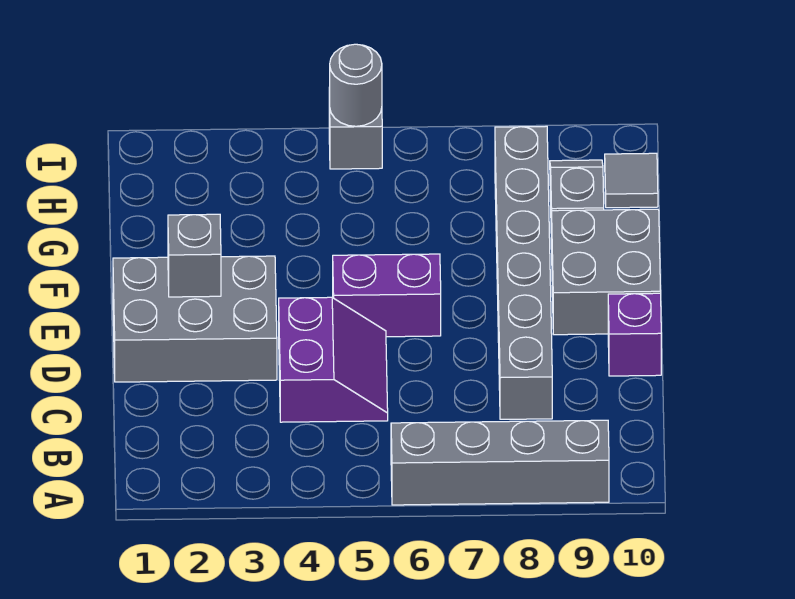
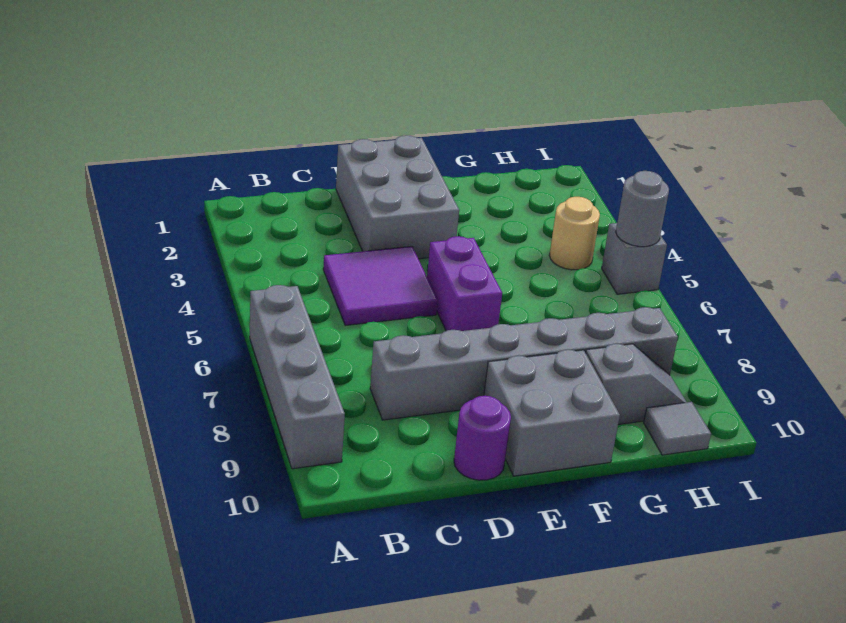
purple 2x2 slope [279,297,388,422] -> purple 2x2 tile [323,246,438,325]
purple 1x1 brick [608,293,661,376] -> purple 1x1 round brick [454,396,511,480]
grey 1x1 brick [168,214,221,297] -> none
none -> tan 1x1 round brick [549,197,600,270]

